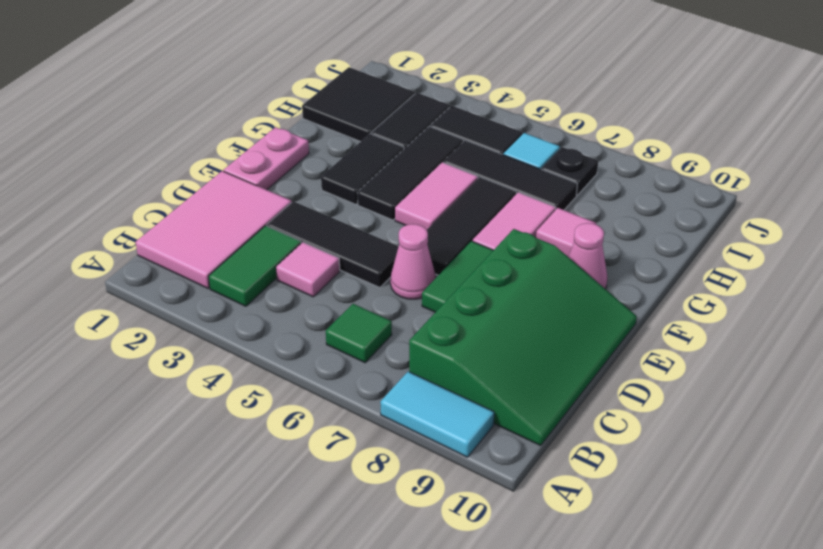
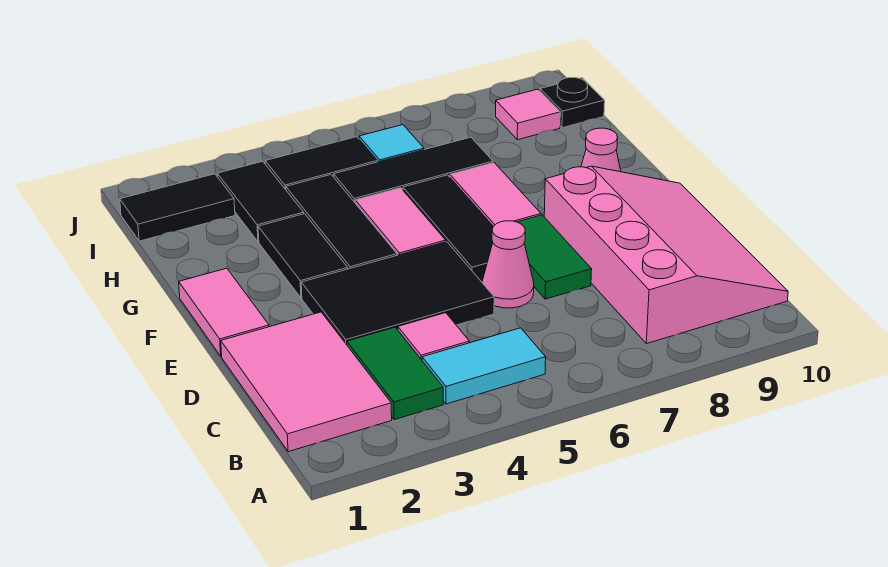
cyan 1x2 tile [380,372,494,457] -> cyan 1x2 tile moved to [422,328,546,404]
green 1x1 tile [326,304,392,363] -> none
green 3x4 slope [409,229,637,446] -> pink 3x4 slope [544,166,788,344]
black 1x3 tile [267,201,399,288] -> black 2x3 tile [301,242,494,345]
pink 1x2 plate [224,127,309,190] -> pink 1x2 tile [179,268,269,356]
pink 1x1 tile [536,208,596,257] -> pink 1x1 tile moved to [496,89,560,140]
black 2x2 tile [302,67,415,142] -> black 1x2 tile [120,174,235,241]
black 1x1 plate [541,147,598,195] -> black 1x1 plate moved to [540,77,605,128]

